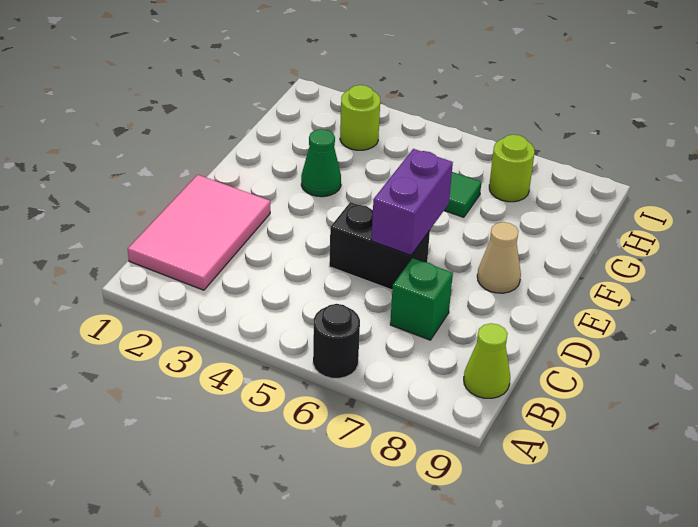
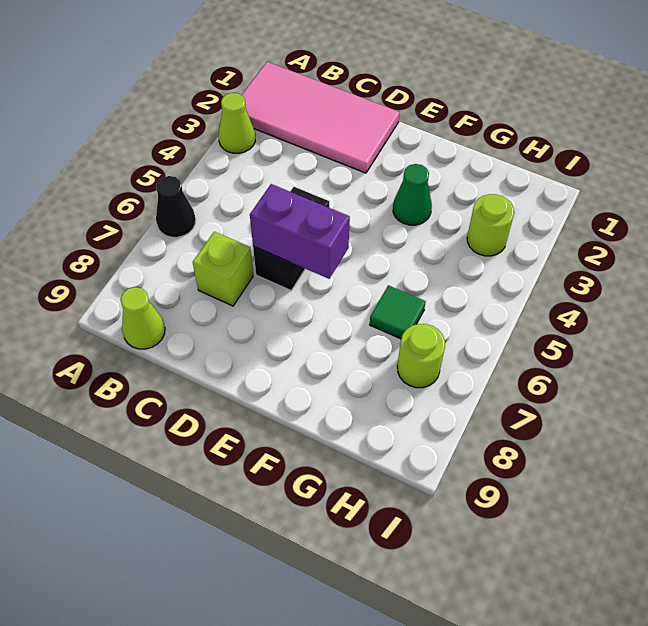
none -> lime 1x1 cone [218,93,255,153]
black 1x1 round brick [313,304,360,378] -> black 1x1 cone [156,176,196,237]
pink 2x3 tile [128,175,270,290] -> pink 2x4 tile [242,62,399,173]
green 1x1 brick [390,258,453,340] -> lime 1x1 brick [193,232,253,306]
tan 1x1 cone [477,222,521,293] -> none

